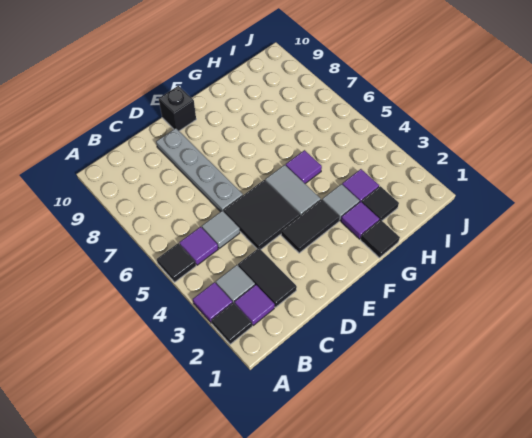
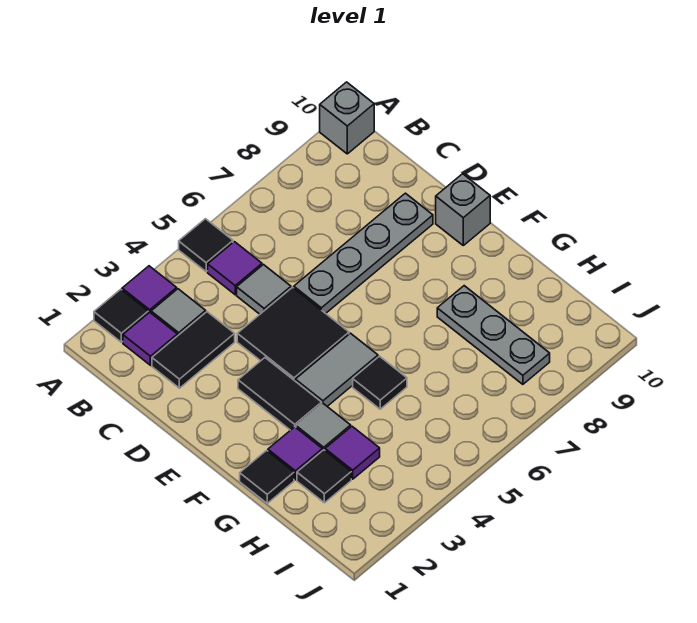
none -> grey 1x1 brick [320,82,374,154]
black 1x1 brick [159,86,196,131] -> grey 1x1 brick [436,174,490,245]
purple 1x1 tile [286,150,322,184] -> black 1x1 tile [353,356,407,409]
none -> grey 1x3 plate [437,286,550,384]

